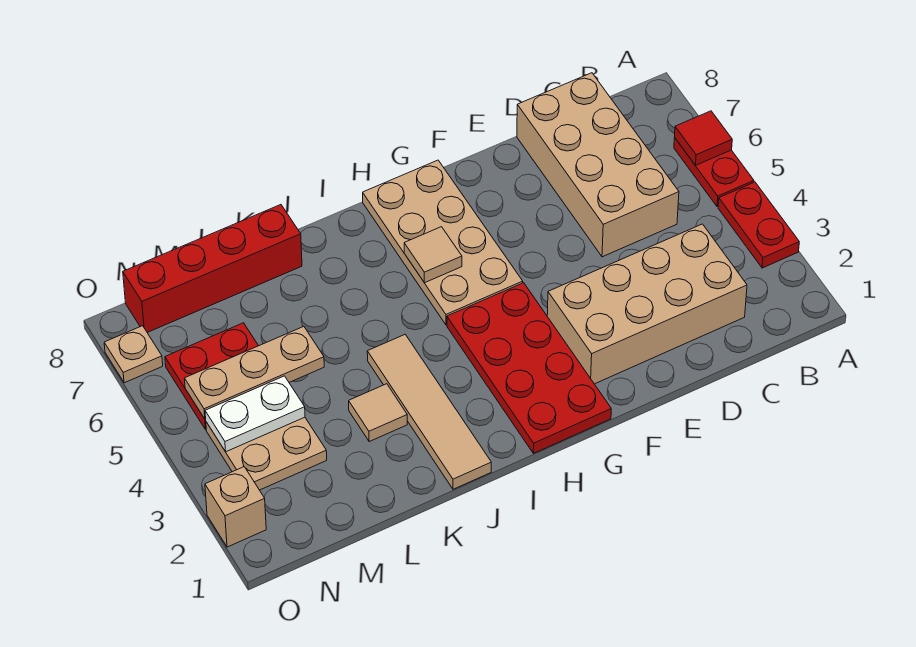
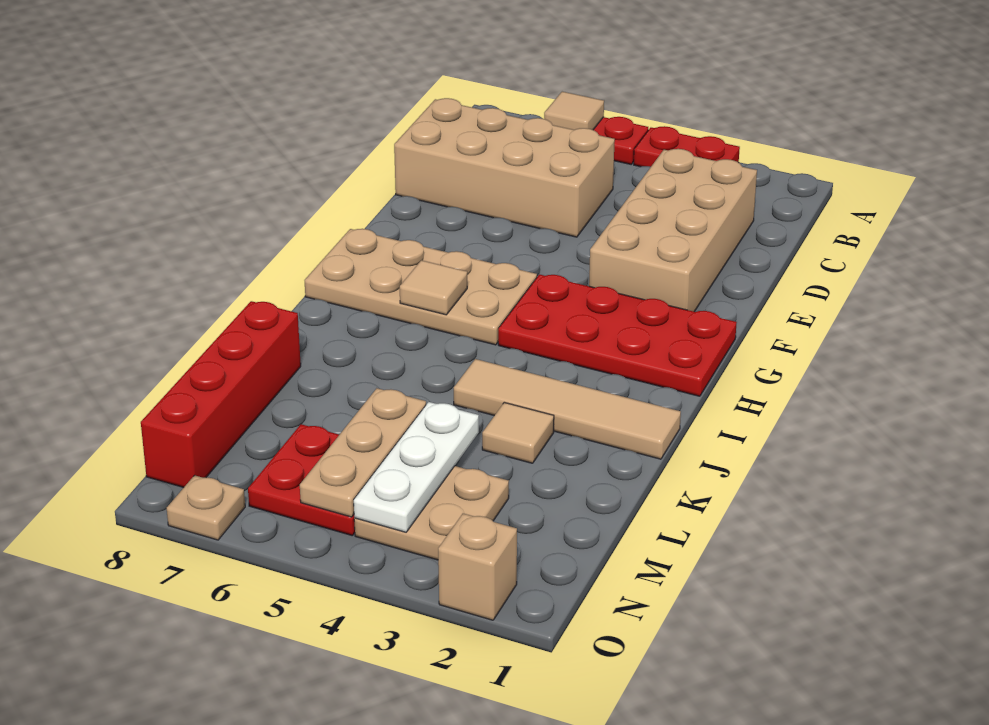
red 1x1 tile [675,111,732,165] -> tan 1x1 tile [544,92,604,130]
white 1x2 plate [205,376,305,452] -> white 1x3 plate [354,402,479,532]

